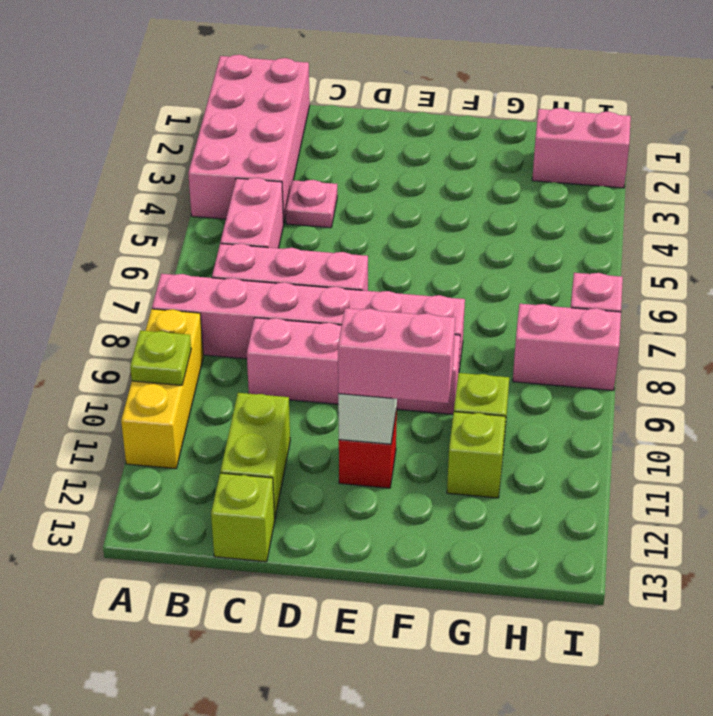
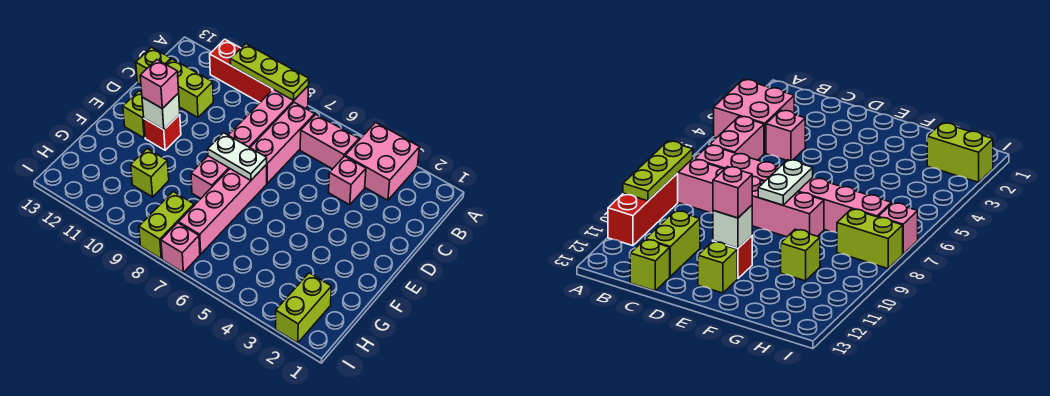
pink 2x4 brick [188,55,310,223] -> pink 2x2 brick [345,122,420,200]
yellow 1x3 brick [121,309,203,469] -> red 1x3 brick [210,40,273,102]
lime 1x1 plate [130,330,191,385] -> lime 1x3 plate [230,44,309,100]
pink 1x1 plate [286,180,337,228] -> pink 1x1 brick [329,156,366,205]
pink 1x4 brick [247,318,460,414] -> pink 1x4 brick moved to [179,164,267,254]
none -> white 1x2 plate [208,133,267,180]
pink 1x2 brick [338,308,455,403] -> pink 1x1 brick [140,60,179,109]
lime 1x1 brick [447,412,506,498] -> lime 1x1 brick moved to [123,91,145,138]
pink 1x2 brick [532,108,631,188] -> lime 1x2 brick [276,273,331,343]
pink 1x2 brick [513,304,621,390] -> lime 1x2 brick [139,192,194,259]

